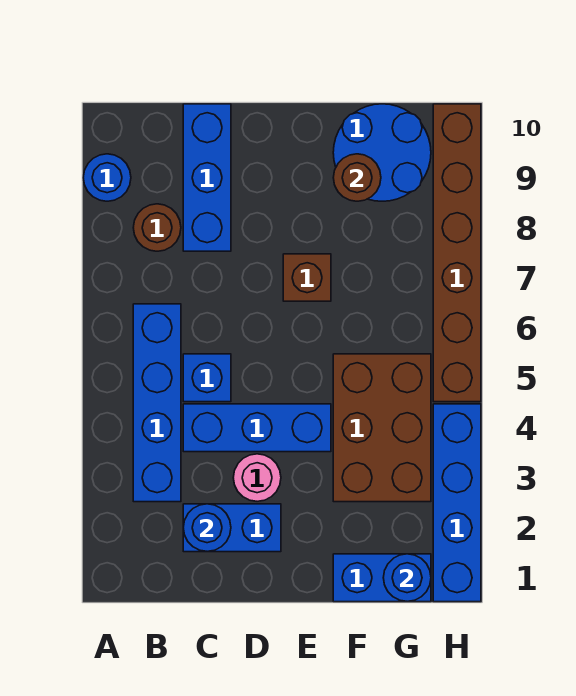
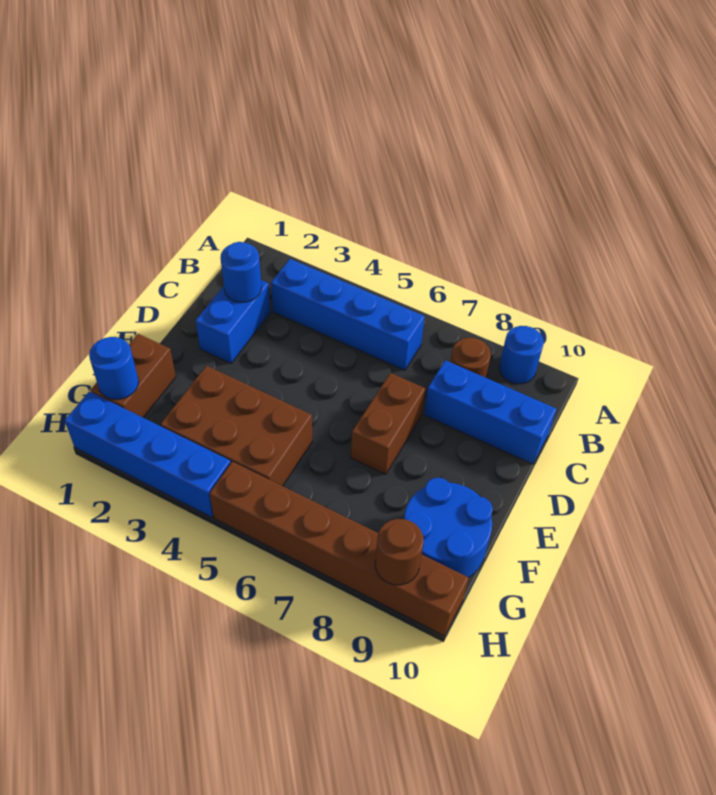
blue 1x3 brick [183,404,331,452] -> none
blue 1x1 brick [183,354,231,402] -> none
pink 1x1 round brick [233,454,281,501] -> none
brown 1x1 brick [283,254,331,301] -> brown 1x2 brick [351,373,425,474]
blue 1x2 brick [333,554,431,602] -> brown 1x2 brick [91,334,176,418]
brown 1x1 round brick [333,154,381,201] -> brown 1x1 round brick moved to [375,519,423,585]

